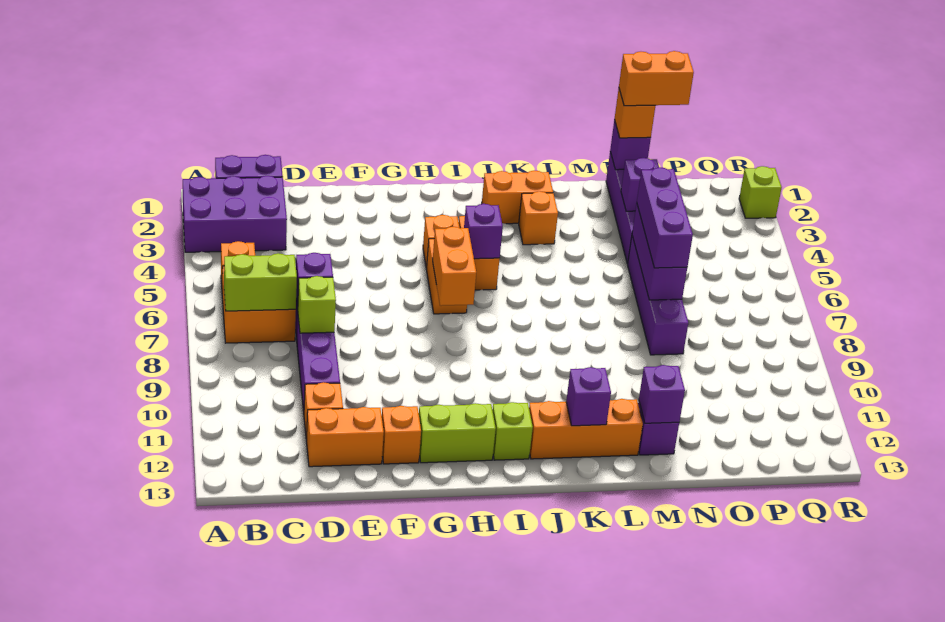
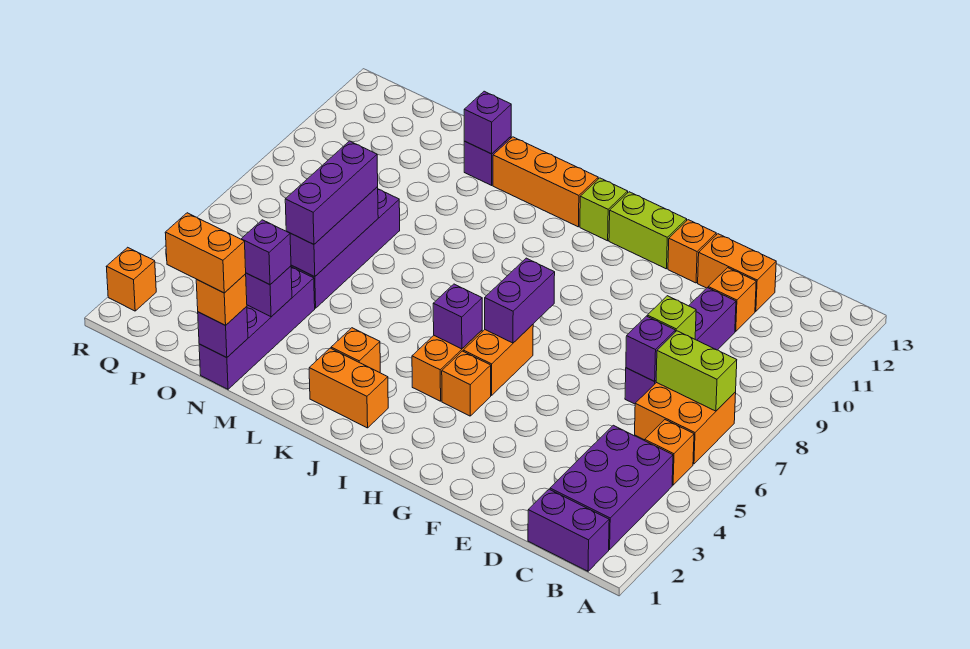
purple 2x3 brick [183,176,287,252] -> purple 2x3 brick turned to [550,425,673,550]
orange 1x2 brick [433,227,476,306] -> purple 1x2 brick [485,258,555,343]
purple 1x1 brick [566,367,611,426] -> purple 1x1 brick moved to [242,220,291,285]
lime 1x1 brick [739,166,782,218] -> orange 1x1 brick [106,247,156,311]

